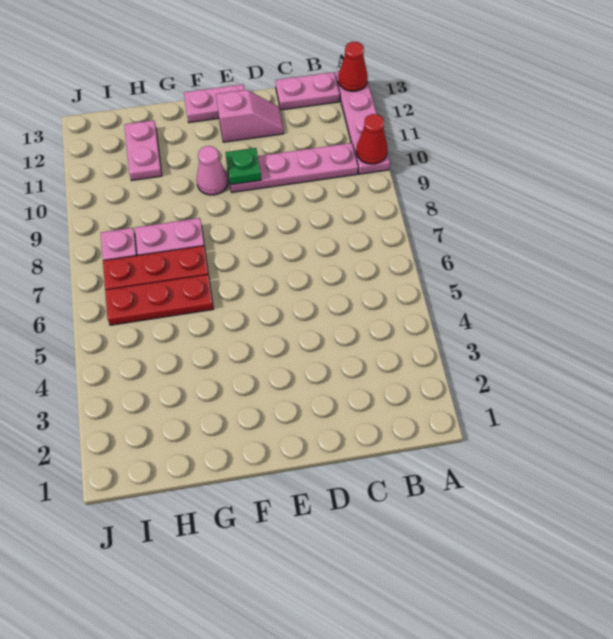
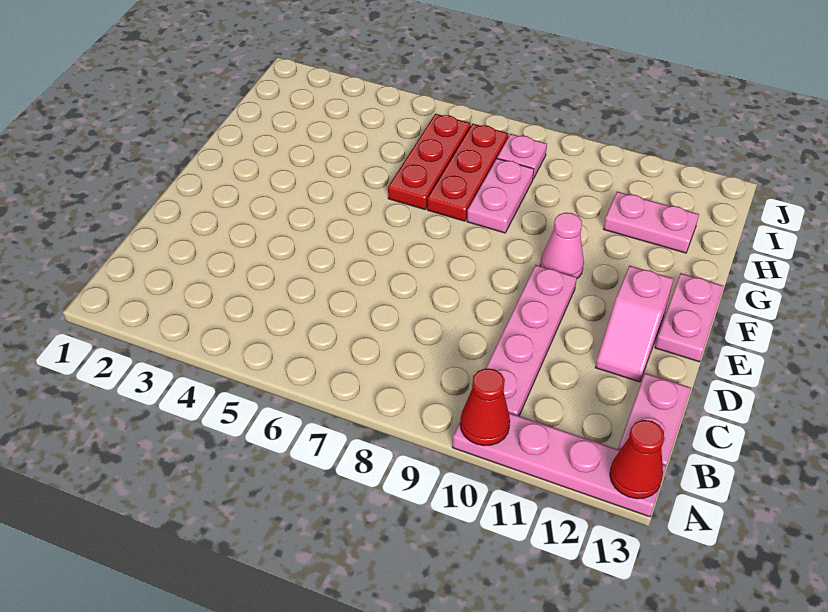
green 1x1 plate [225,148,261,185] -> none

